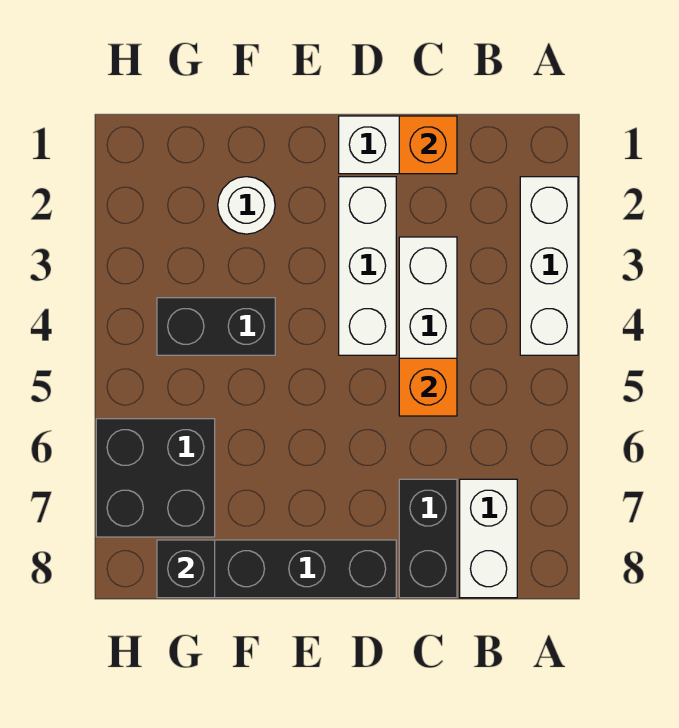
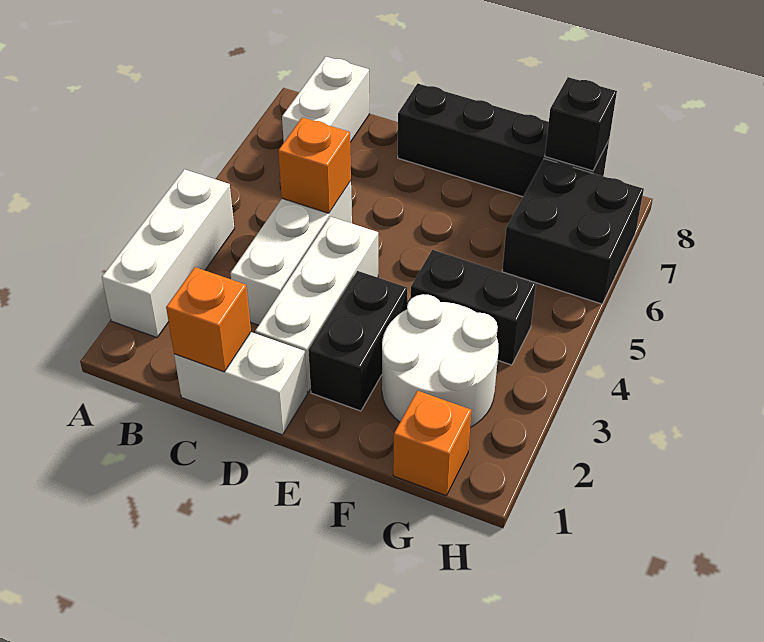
black 1x2 brick [399,479,457,598] -> black 1x2 brick moved to [308,271,407,411]
white 1x1 round brick [218,177,275,234] -> white 2x2 round brick [382,294,499,427]
none -> orange 1x1 brick [393,391,471,496]

